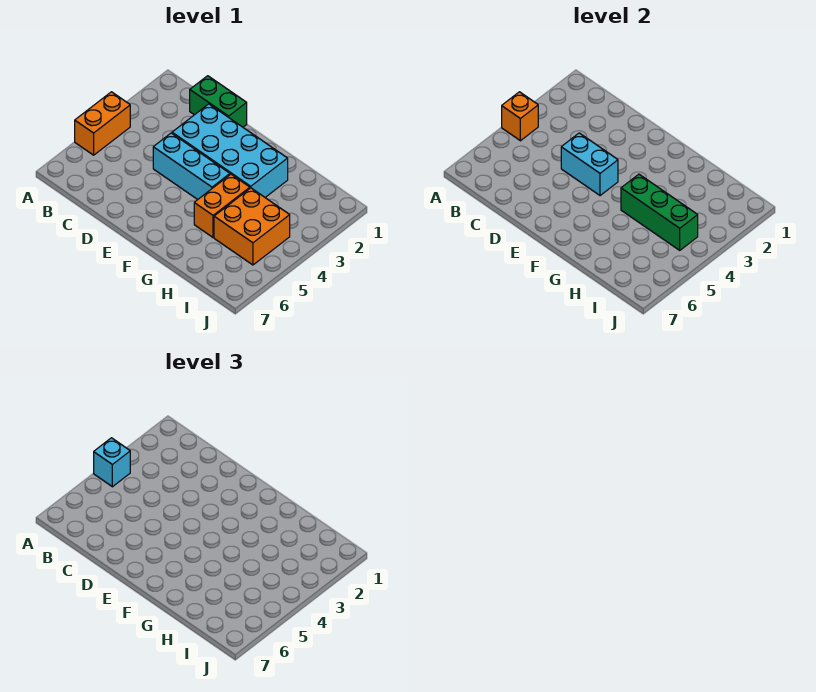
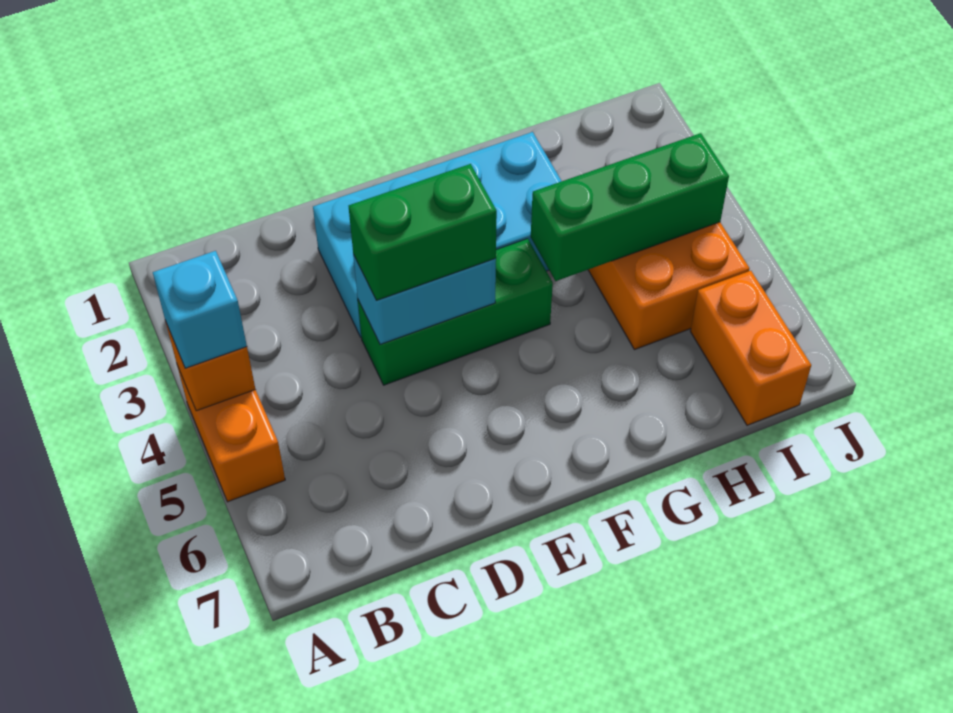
green 1x2 brick [190,76,247,127] -> green 1x2 brick moved to [349,164,497,300]
cyan 1x3 brick [153,133,230,199] -> green 1x3 brick [358,239,553,385]
orange 1x2 brick [194,174,250,238] -> orange 1x2 brick moved to [690,271,811,425]

